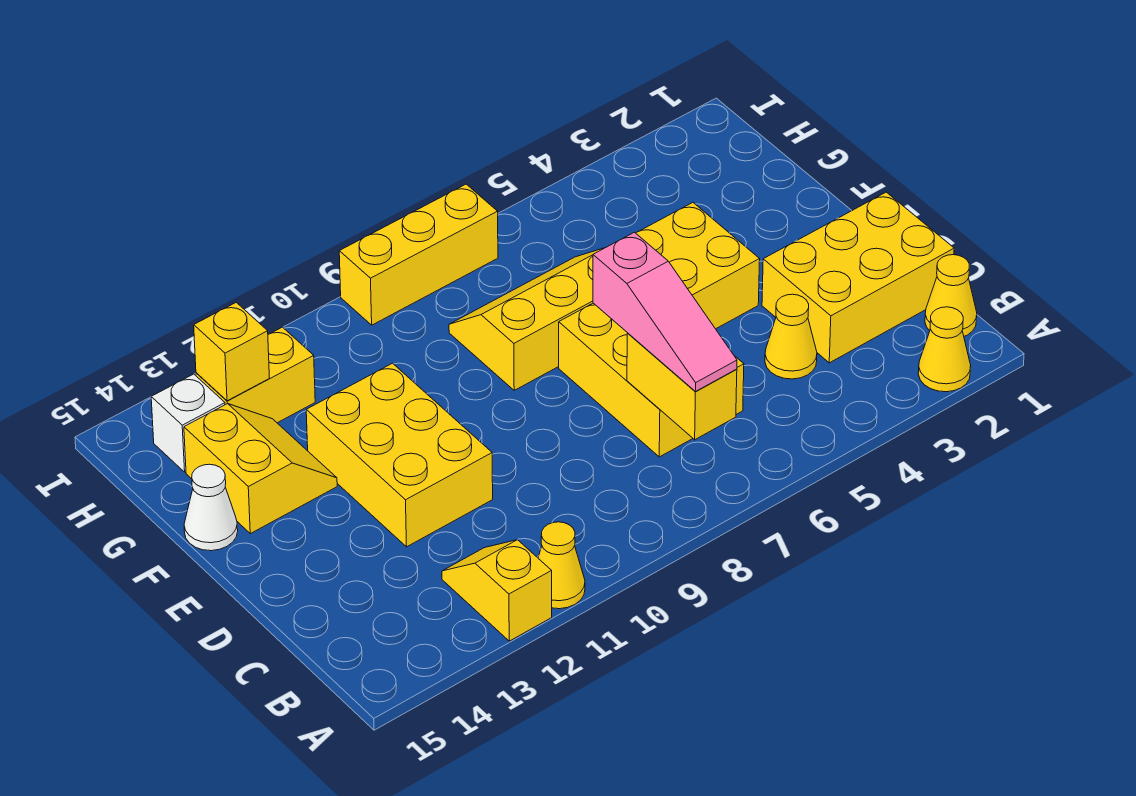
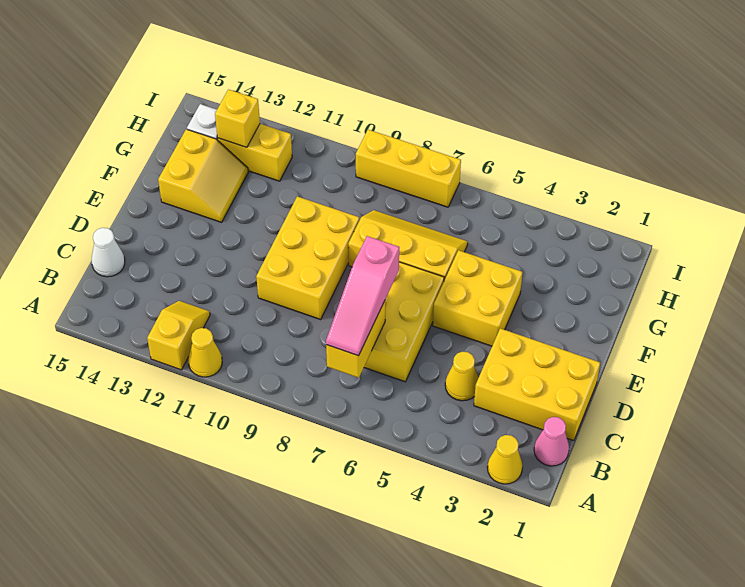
yellow 1x1 cone [925,255,977,336] -> pink 1x1 cone [534,417,569,466]
yellow 2x3 brick [306,363,493,547] -> yellow 2x3 brick moved to [256,196,359,319]
white 1x1 cone [184,464,238,551] -> white 1x1 cone moved to [92,228,125,277]

